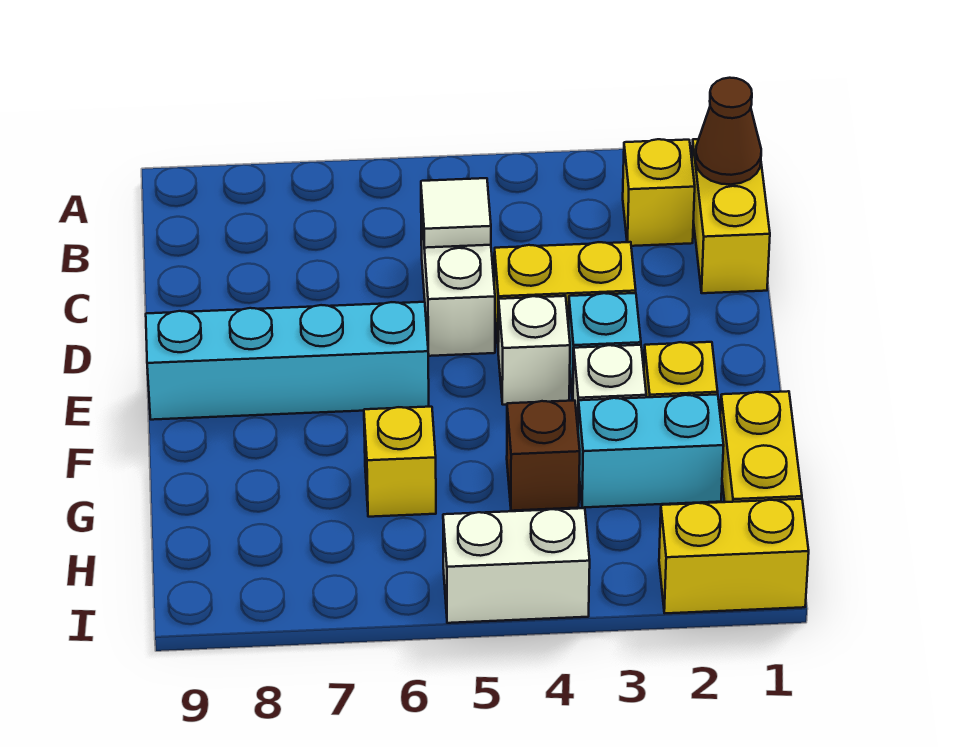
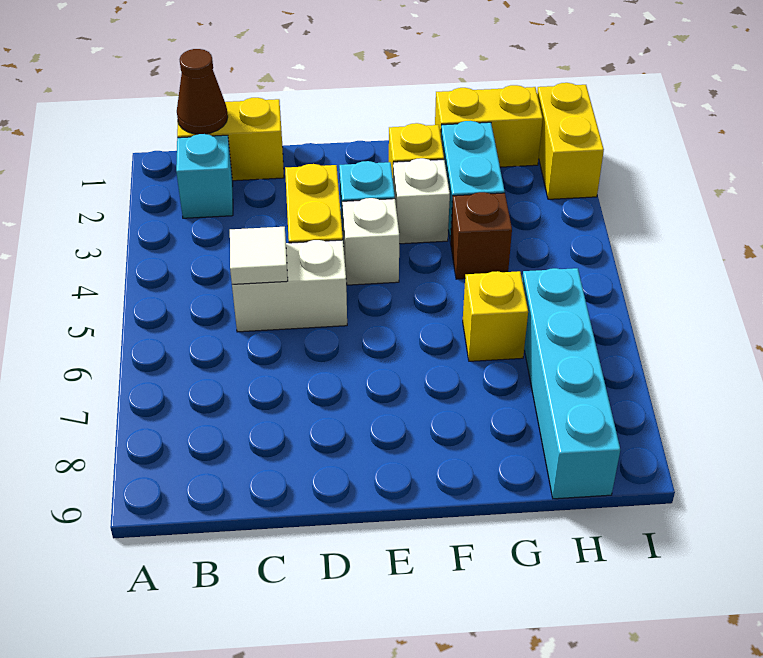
yellow 1x1 brick [623,139,695,246] -> cyan 1x1 brick [176,134,233,218]
cyan 1x4 brick [146,302,429,420] -> cyan 1x4 brick moved to [522,268,620,499]
white 1x2 brick [443,508,590,623] -> none

